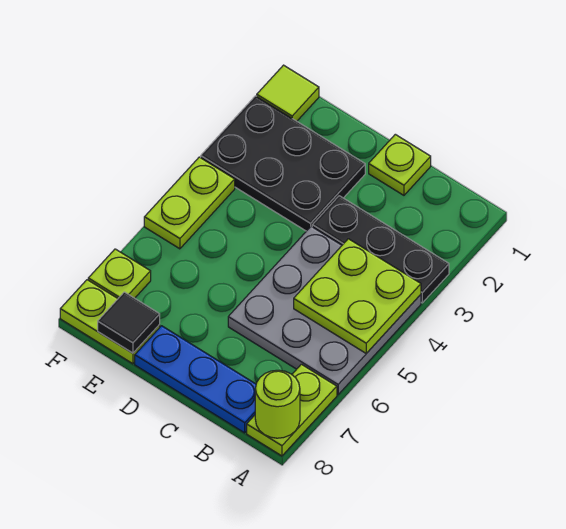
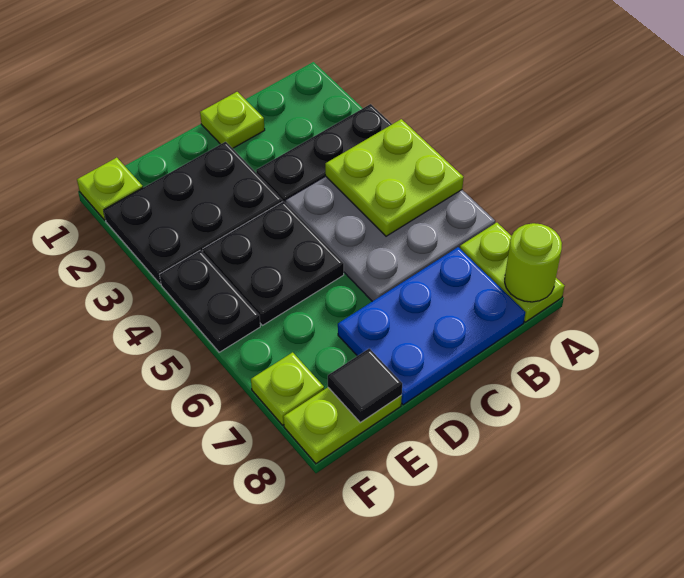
blue 1x3 plate [135,326,256,433] -> blue 2x3 plate [338,247,525,405]
none -> black 2x2 plate [203,201,344,325]
lime 1x1 tile [257,65,319,121] -> lime 1x1 plate [77,158,143,220]
lime 1x2 plate [144,157,235,249] -> black 1x2 plate [160,250,260,352]

